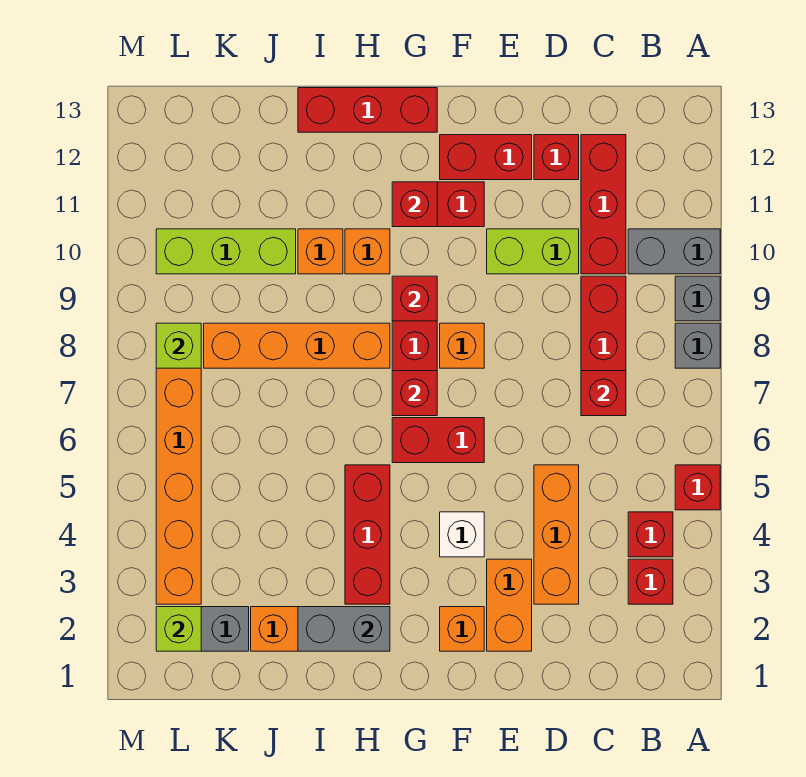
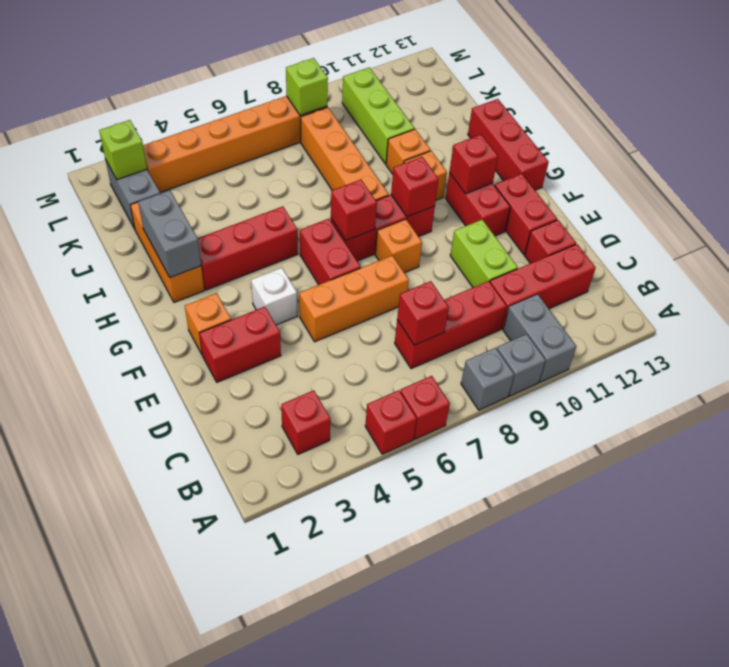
red 1x1 brick [628,512,673,557] -> red 1x1 brick moved to [400,376,450,439]
orange 1x3 brick [534,465,579,604] -> orange 1x3 brick moved to [299,256,409,342]
orange 1x2 brick [487,559,532,651] -> red 1x2 brick [200,307,281,382]

